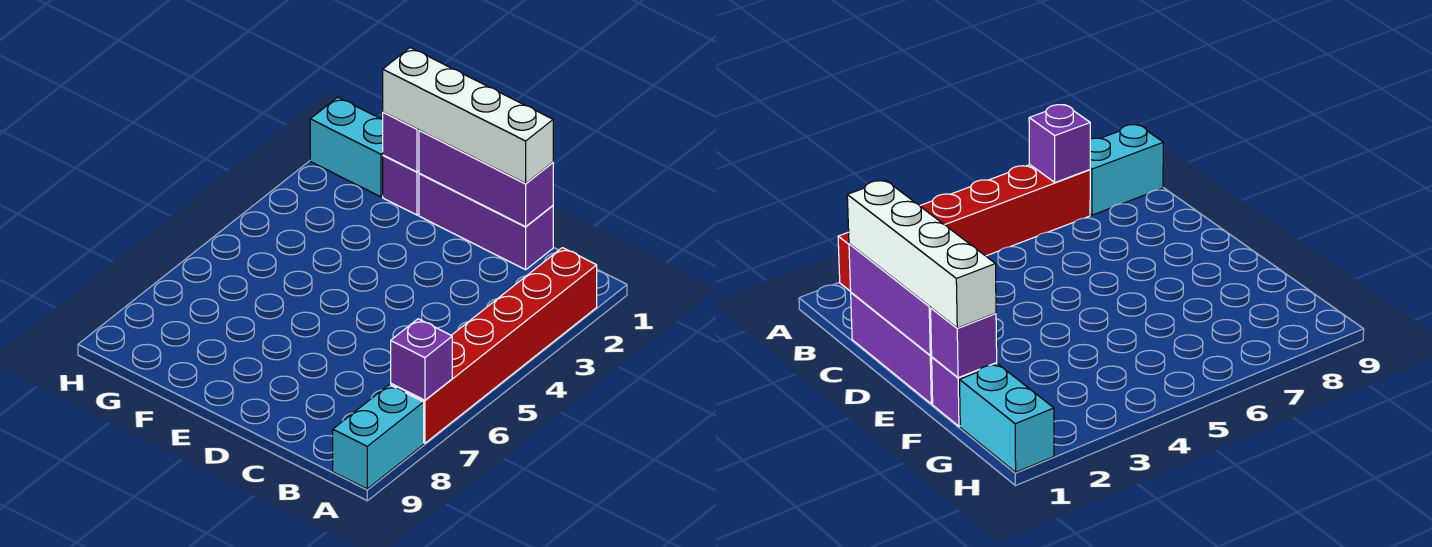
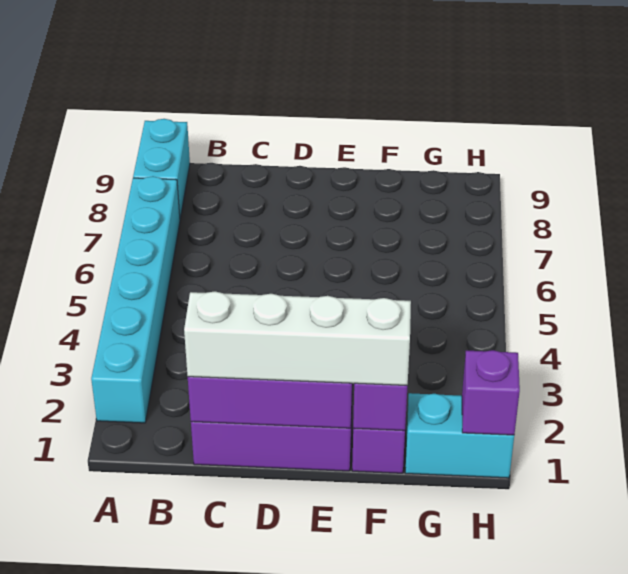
red 1x6 brick [391,248,597,443] -> cyan 1x6 brick [91,176,180,423]
purple 1x1 brick [391,319,452,400] -> purple 1x1 brick moved to [462,350,520,435]

